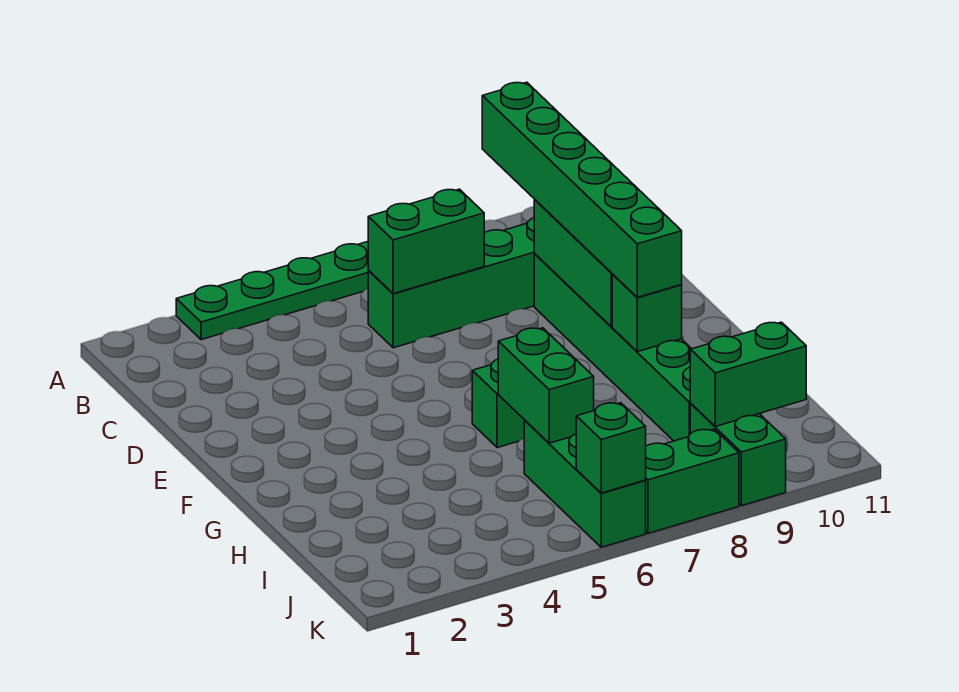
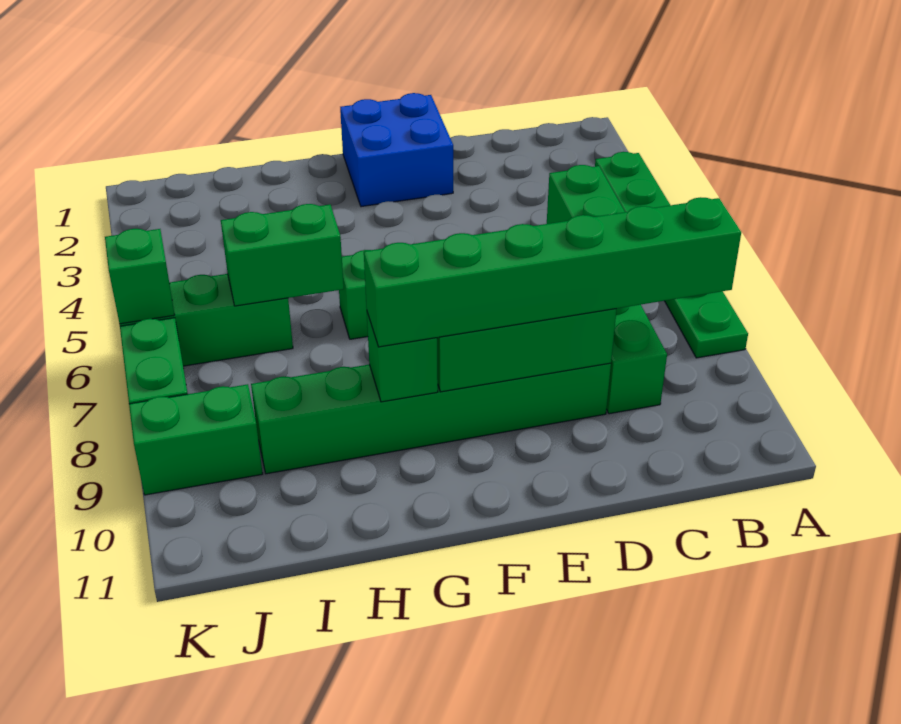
none -> blue 2x2 brick [340,93,453,207]
green 1x2 brick [690,322,806,426] -> none

